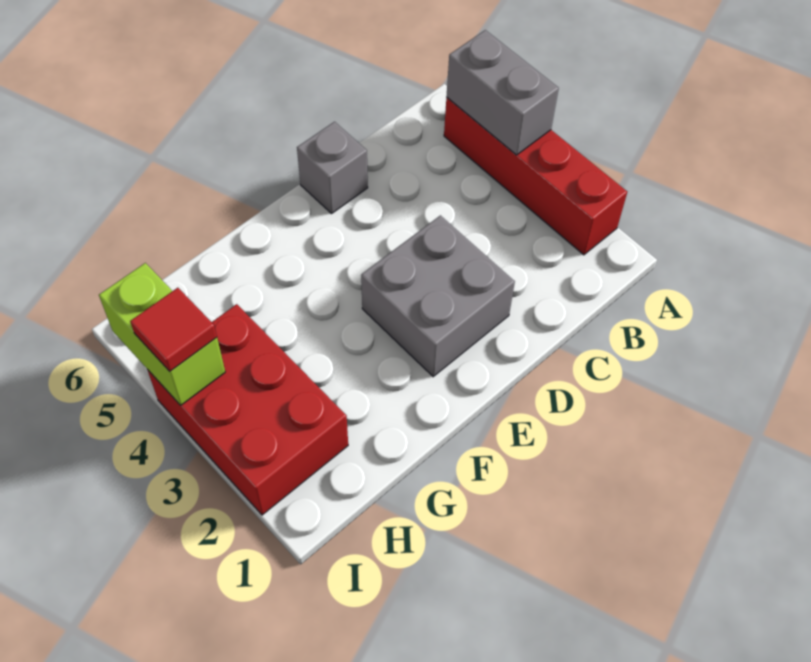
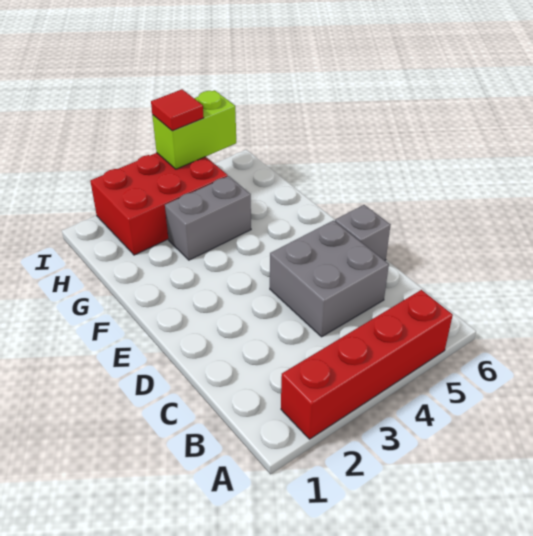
grey 1x2 brick [446,30,559,155] -> grey 1x2 brick moved to [165,176,251,260]
grey 2x2 brick [361,215,515,377] -> grey 2x2 brick moved to [270,221,389,337]

